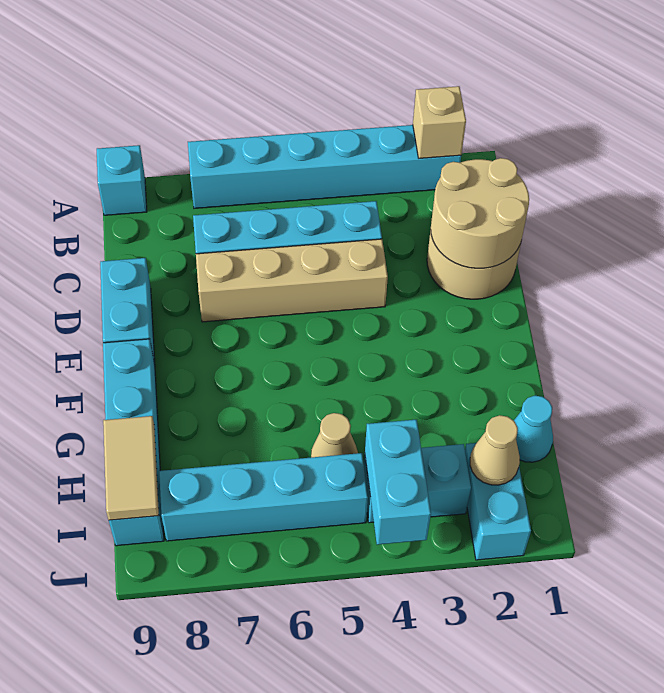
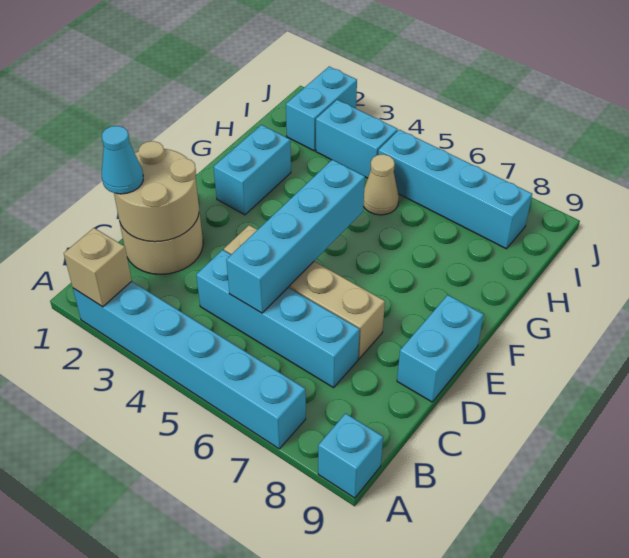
cyan 1x4 brick [103,339,164,546] -> cyan 1x4 brick moved to [226,160,365,313]
cyan 1x1 cone [514,396,553,462] -> cyan 1x1 cone moved to [102,126,143,194]
tan 1x2 tile [103,416,159,520] -> none
tan 1x1 cone [470,415,520,485] -> none
cyan 1x2 brick [365,419,431,545] -> cyan 1x2 brick moved to [214,125,291,215]

